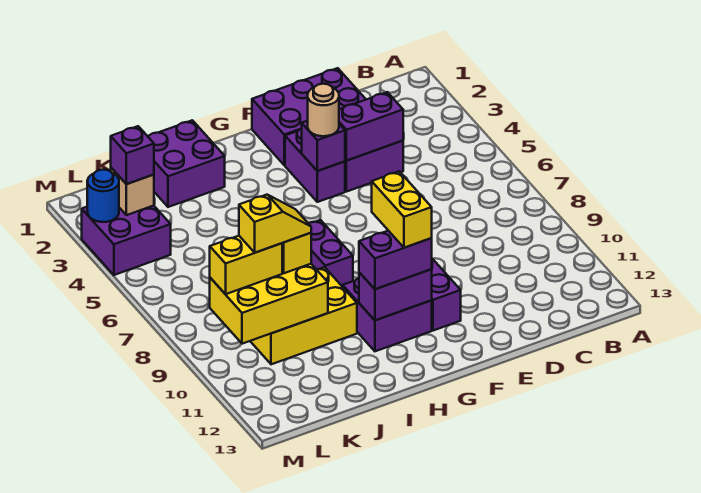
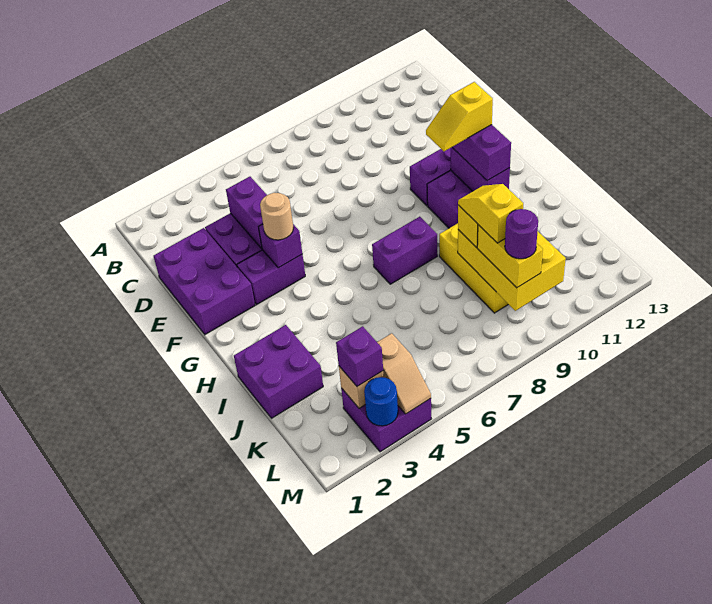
yellow 1x2 brick [372,171,432,248] -> yellow 1x2 slope [426,82,493,151]
none -> tan 1x2 slope [377,333,431,414]
none -> purple 1x1 round brick [505,209,538,259]

